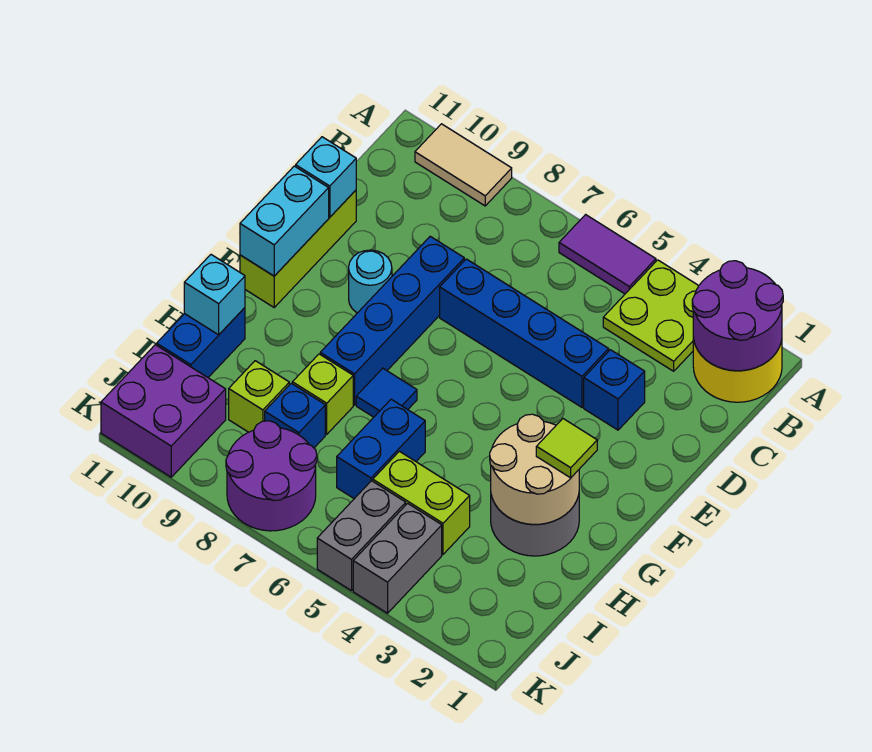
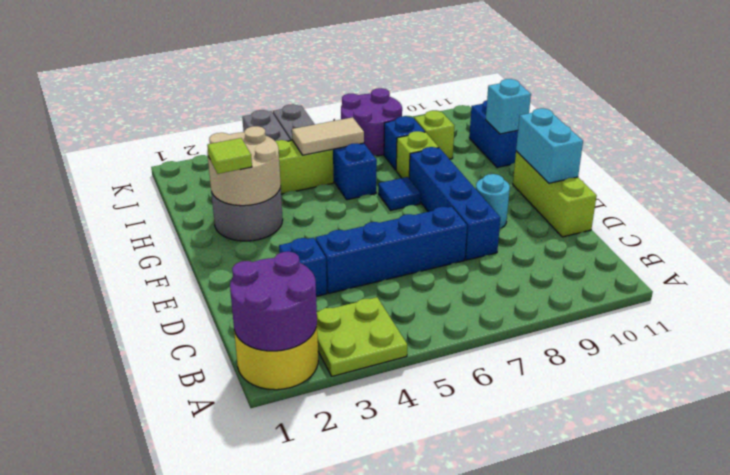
purple 1x2 tile [559,215,656,294] -> none
tan 1x2 tile [415,124,512,206] -> tan 1x2 tile moved to [292,117,364,155]
cyan 1x1 brick [296,137,356,217] -> none
purple 2x2 brick [101,345,226,477] -> none

